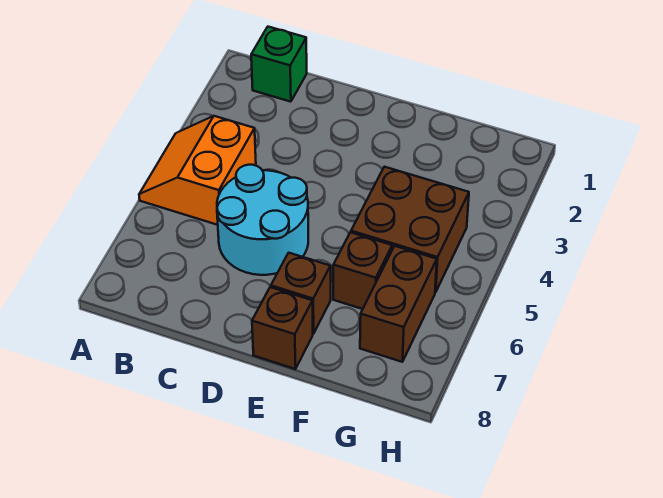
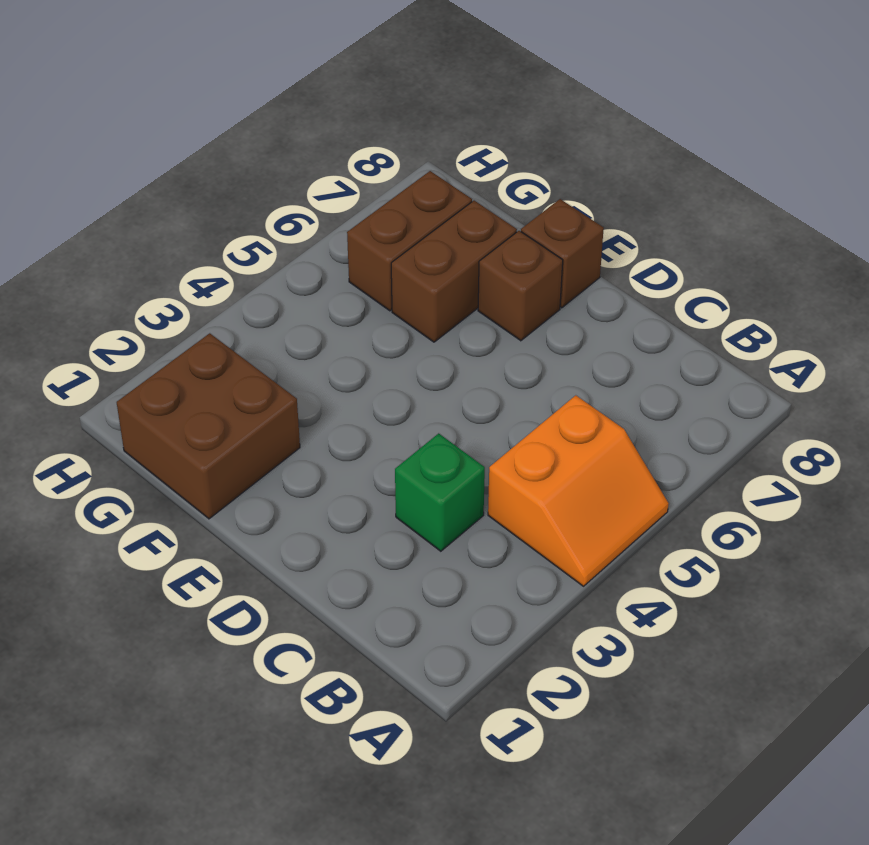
green 1x1 brick [251,27,307,102] -> green 1x1 brick moved to [395,433,485,551]
cyan 2x2 round brick [217,165,308,275] -> none
brown 2x2 brick [351,167,469,292] -> brown 2x2 brick moved to [117,333,300,519]
brown 1x1 brick [333,232,392,309] -> brown 1x2 brick [391,201,517,342]

